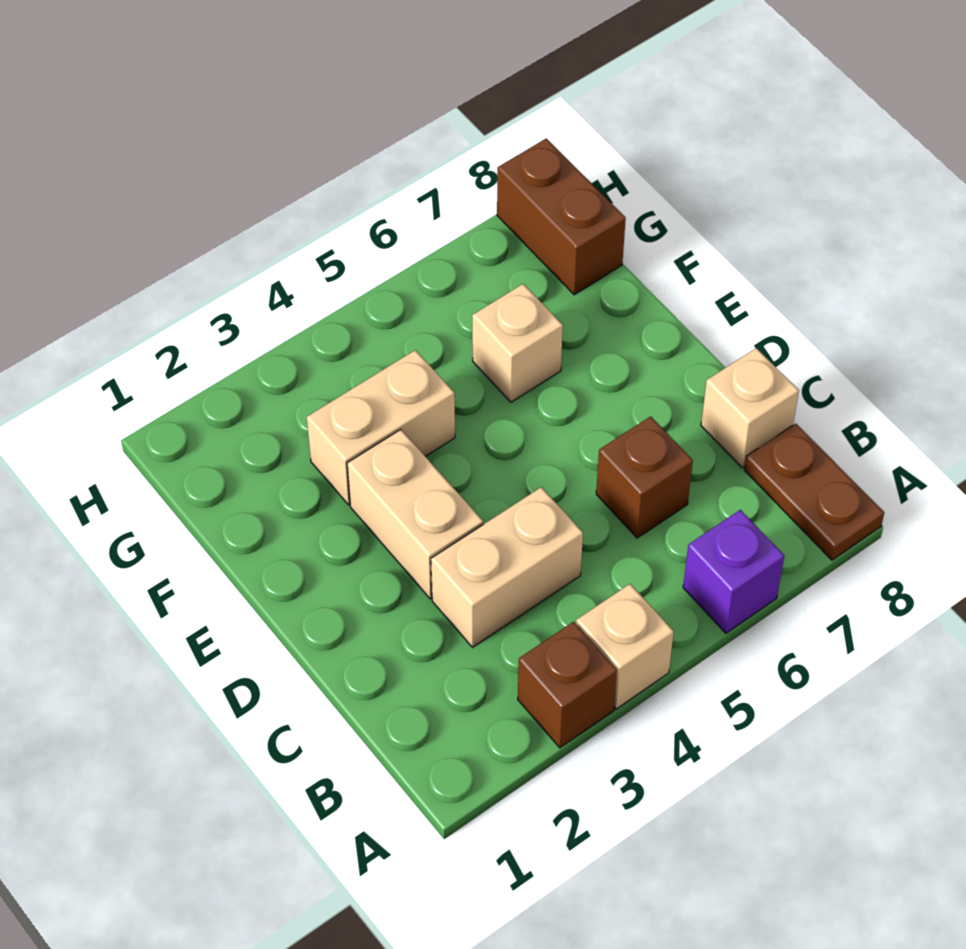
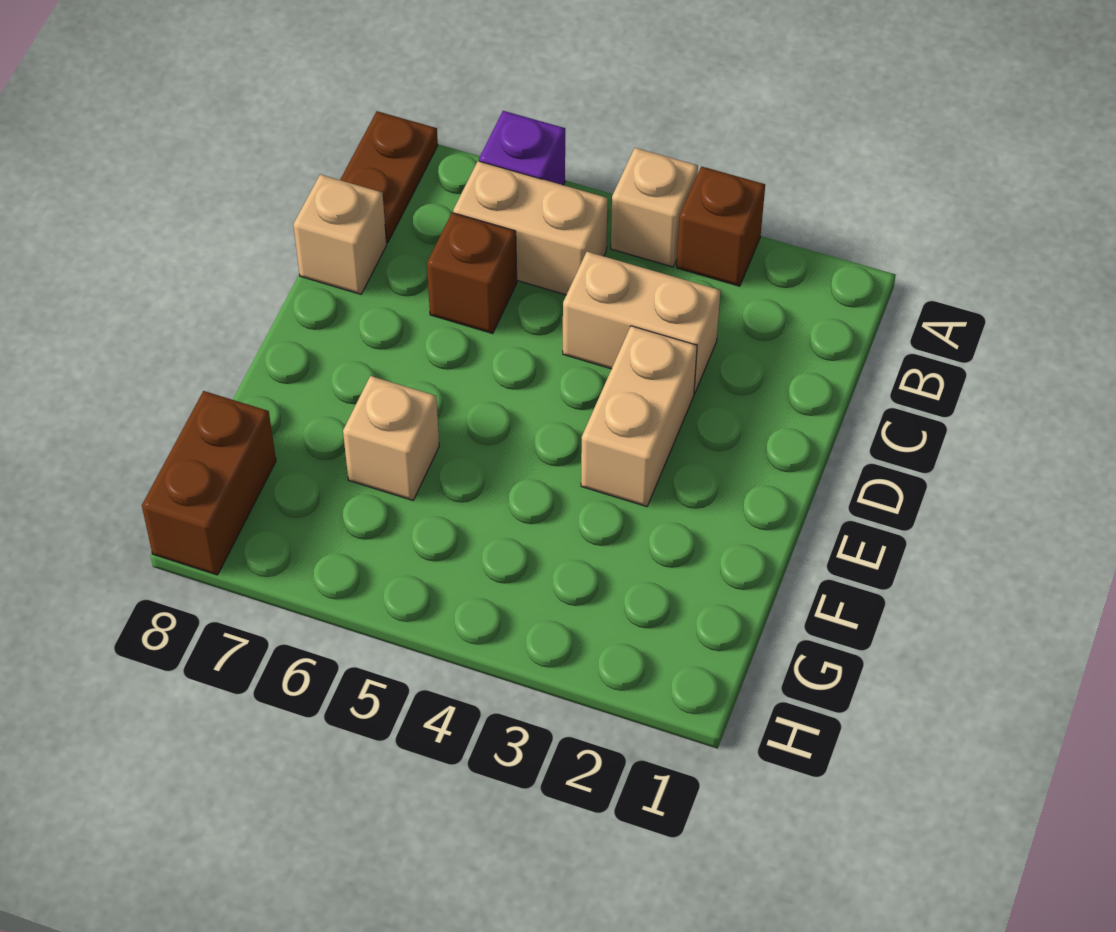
tan 1x2 brick [307,350,455,505] -> tan 1x2 brick moved to [453,161,608,295]

